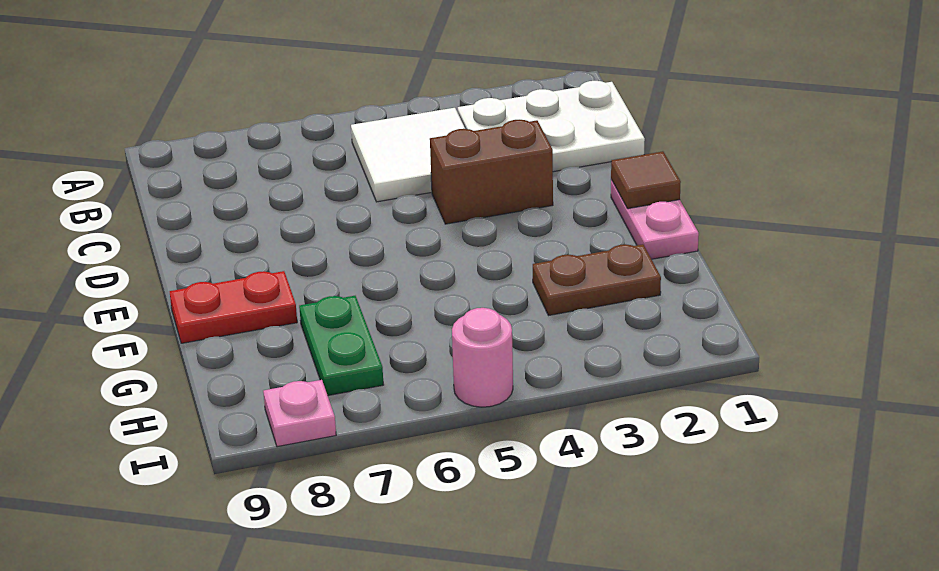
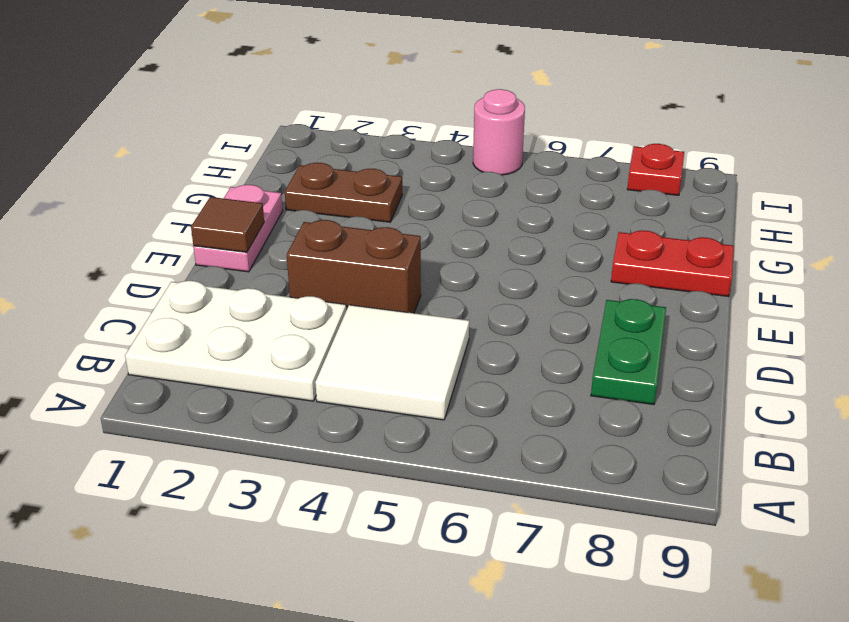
green 1x2 plate [299,296,384,396] -> green 1x2 plate moved to [591,299,666,405]
pink 1x1 plate [263,380,336,447] -> red 1x1 plate [627,144,684,195]

